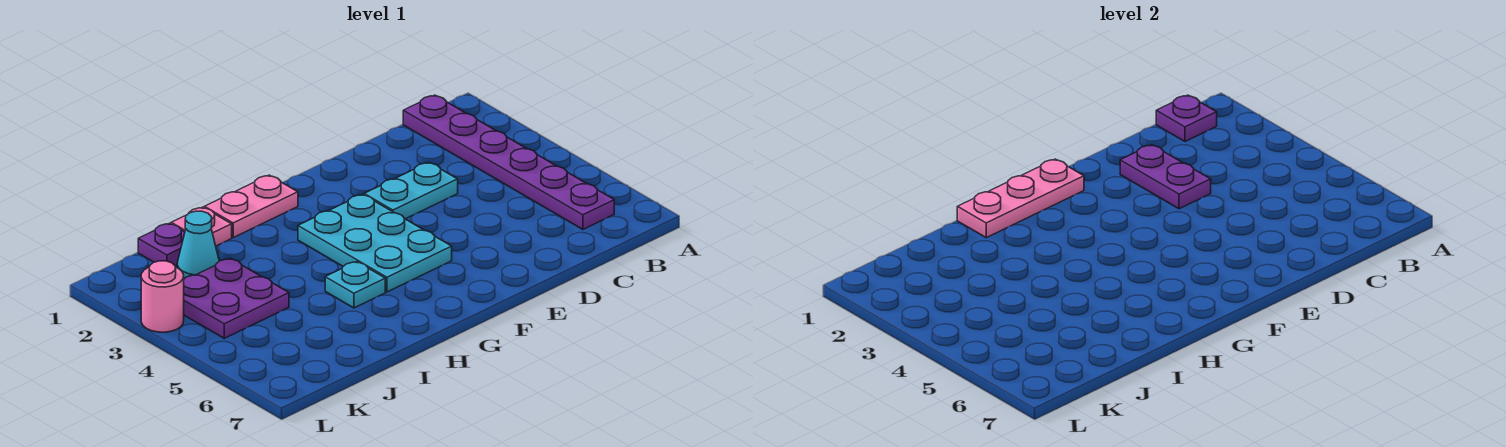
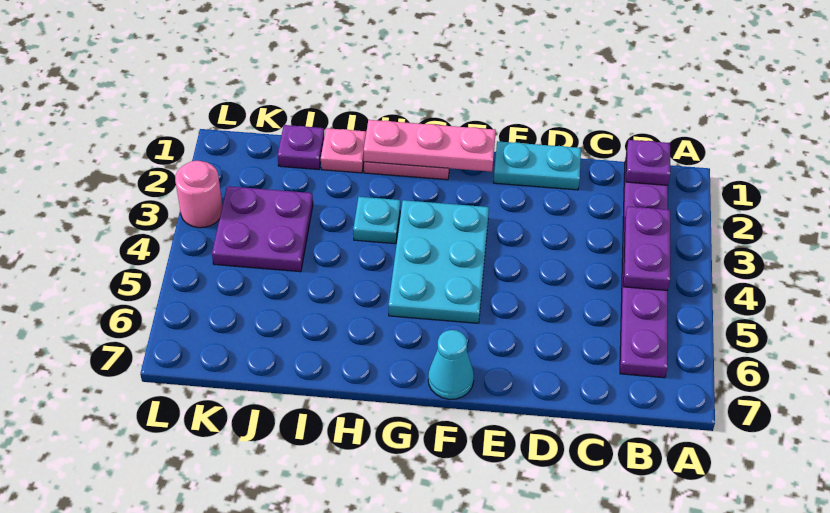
purple 1x2 plate [1120,145,1211,209] -> purple 1x2 plate moved to [624,206,670,290]
cyan 1x2 plate [364,162,458,219] -> cyan 1x2 plate moved to [494,141,581,190]
cyan 1x1 plate [325,262,385,308] -> cyan 1x1 plate moved to [353,197,400,244]
cyan 1x1 cone [177,211,219,279] -> cyan 1x1 cone moved to [428,330,474,399]

